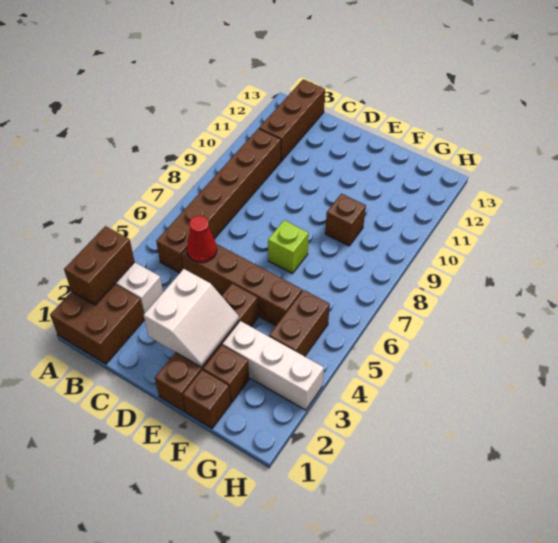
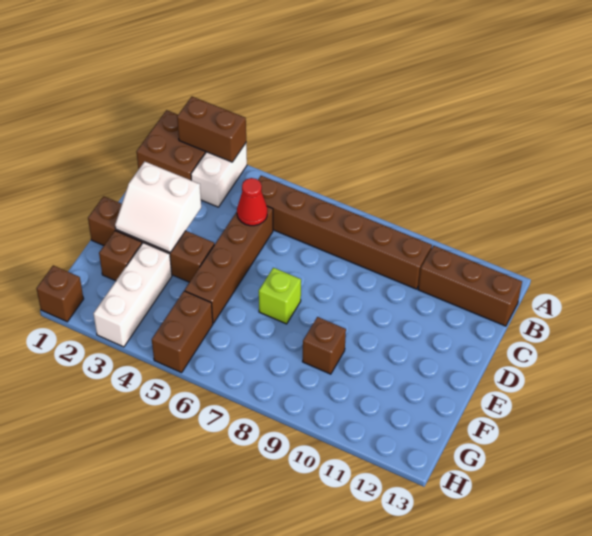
brown 1x1 brick [183,370,230,428] -> brown 1x1 brick moved to [36,265,84,322]
brown 1x2 brick [269,290,330,356] -> brown 1x2 brick turned to [152,291,213,373]

